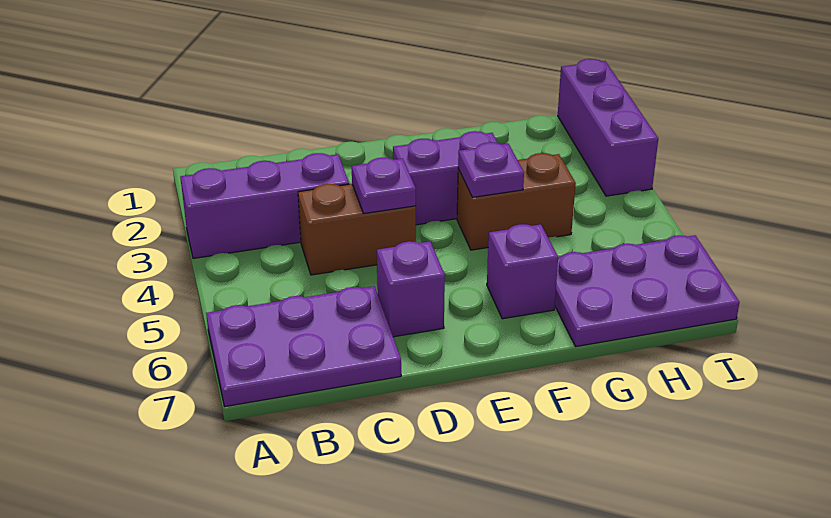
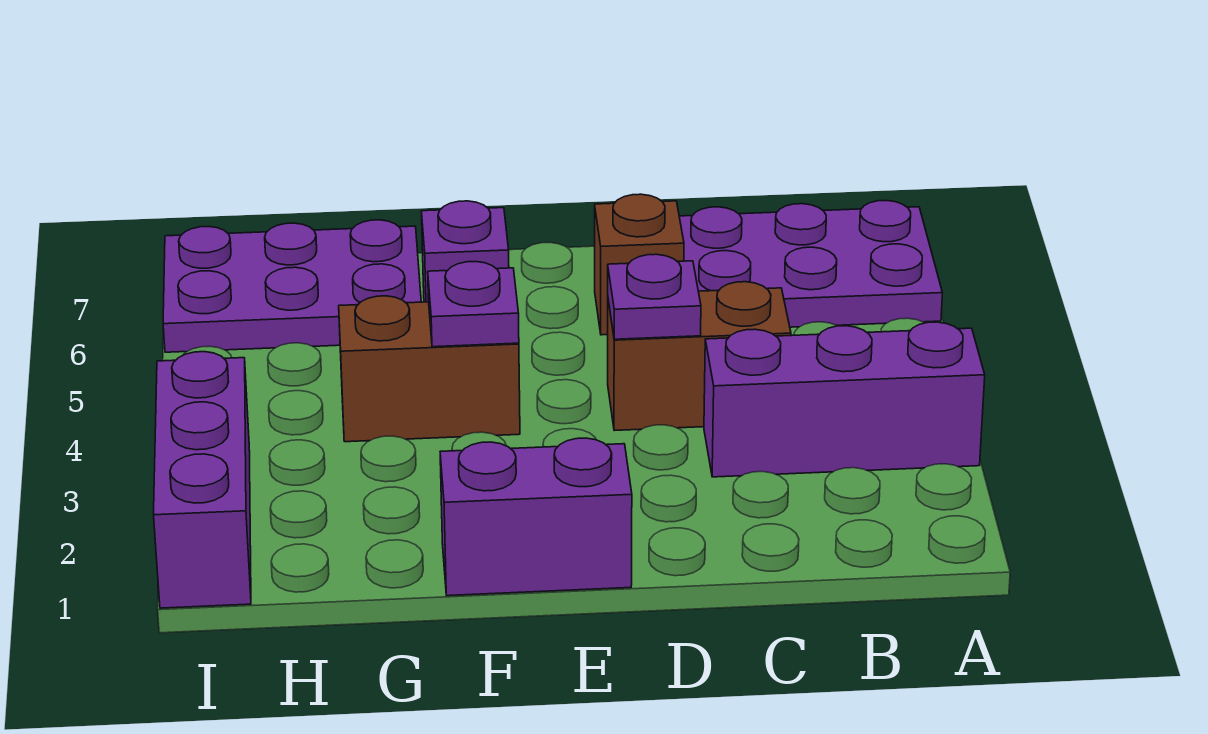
purple 1x1 brick [377,241,445,337] -> brown 1x1 brick [595,194,684,335]
purple 1x2 brick [393,131,498,225] -> purple 1x2 brick moved to [440,438,632,596]

